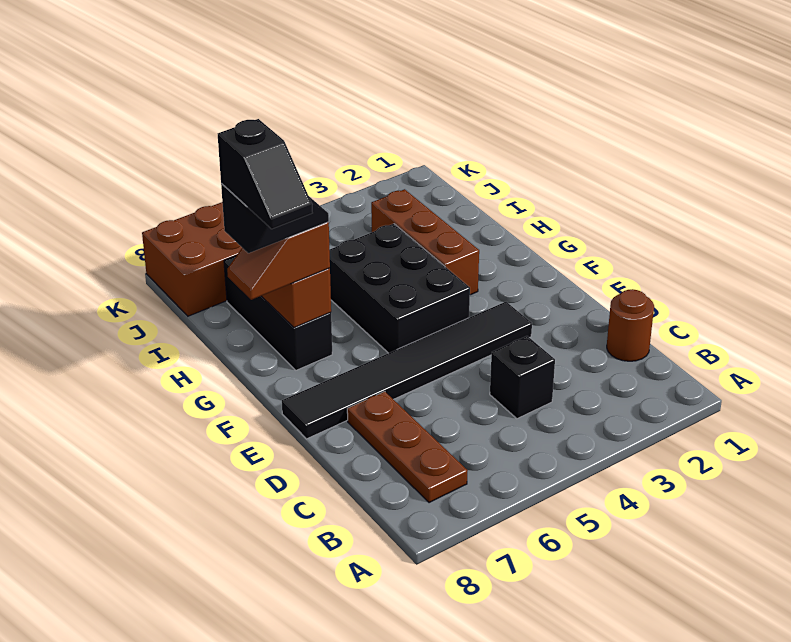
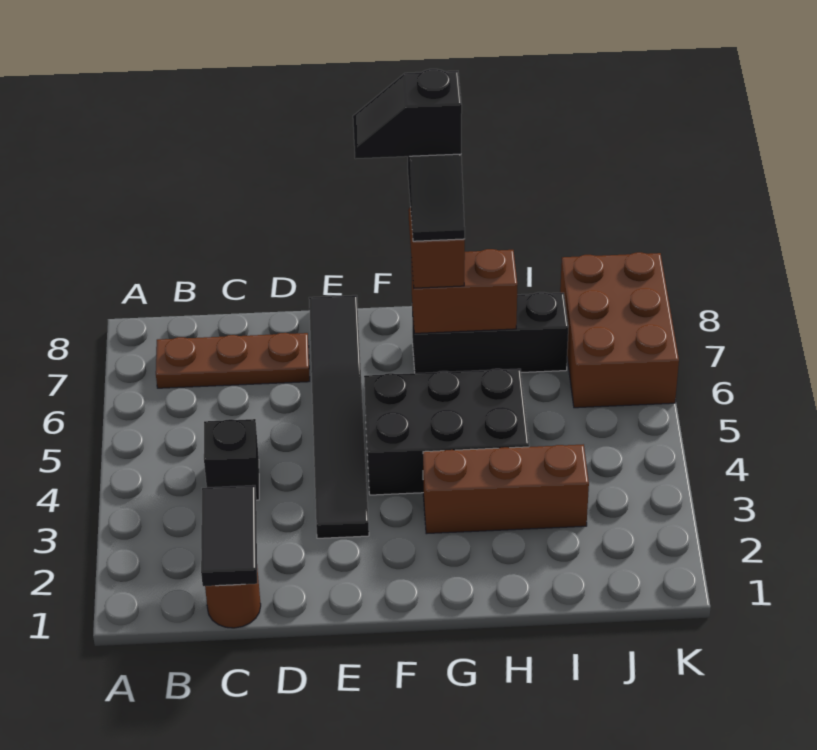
none -> black 1x2 tile [201,485,257,586]

